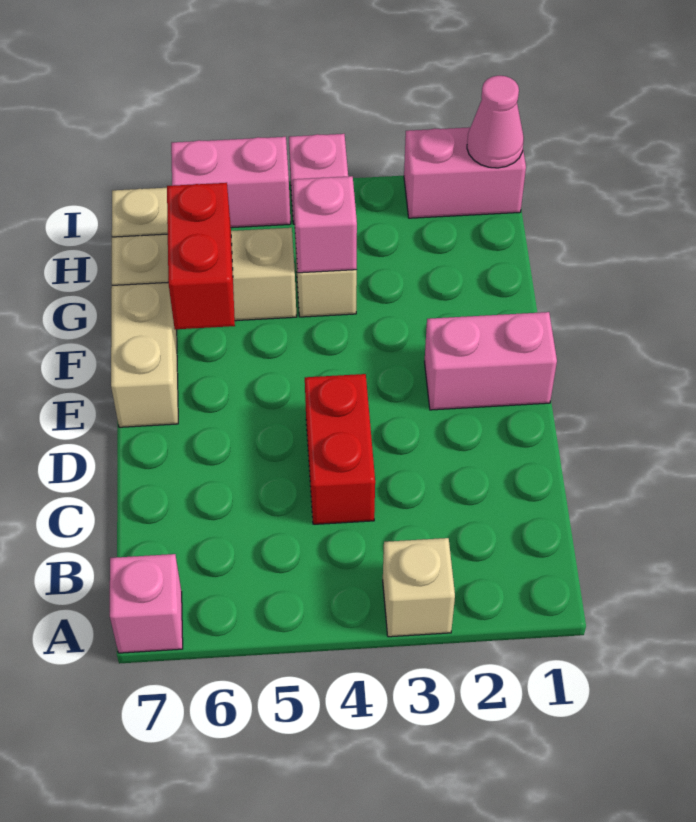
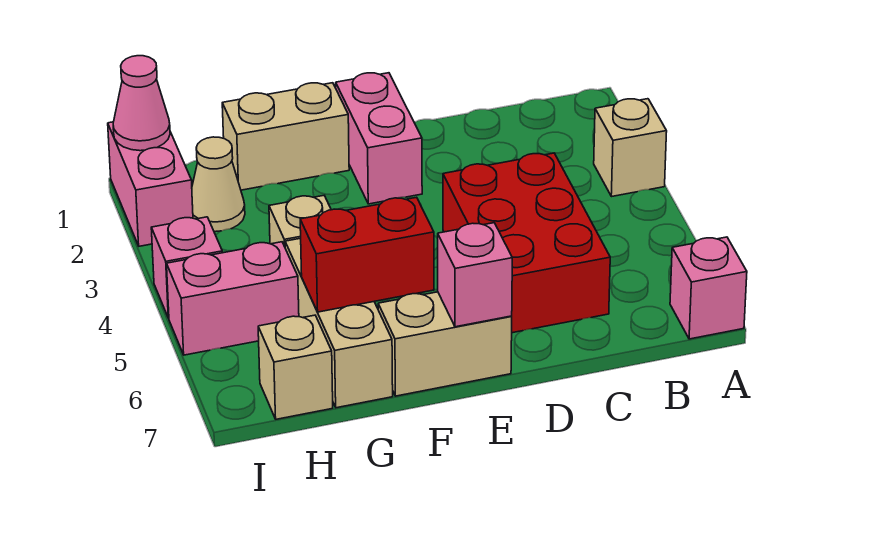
red 1x2 brick [305,374,375,524] -> red 2x3 brick [443,153,610,333]
none -> tan 1x2 brick [222,83,349,190]
pink 1x1 brick [293,176,357,273] -> pink 1x1 brick moved to [438,223,512,327]
none -> tan 1x1 cone [192,137,245,232]
pink 1x2 brick [171,137,291,228] -> pink 1x2 brick turned to [167,242,299,355]

